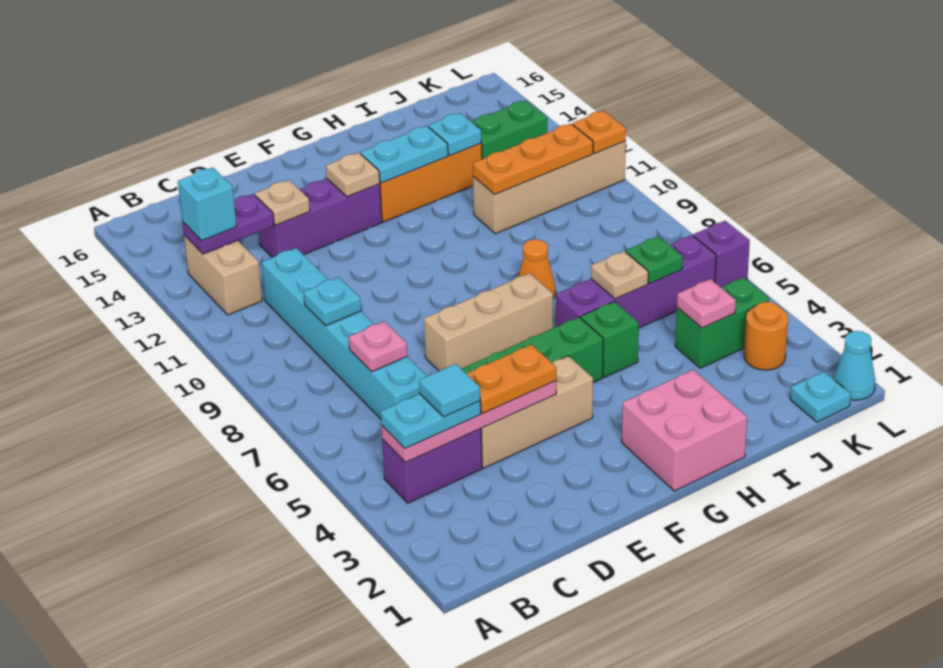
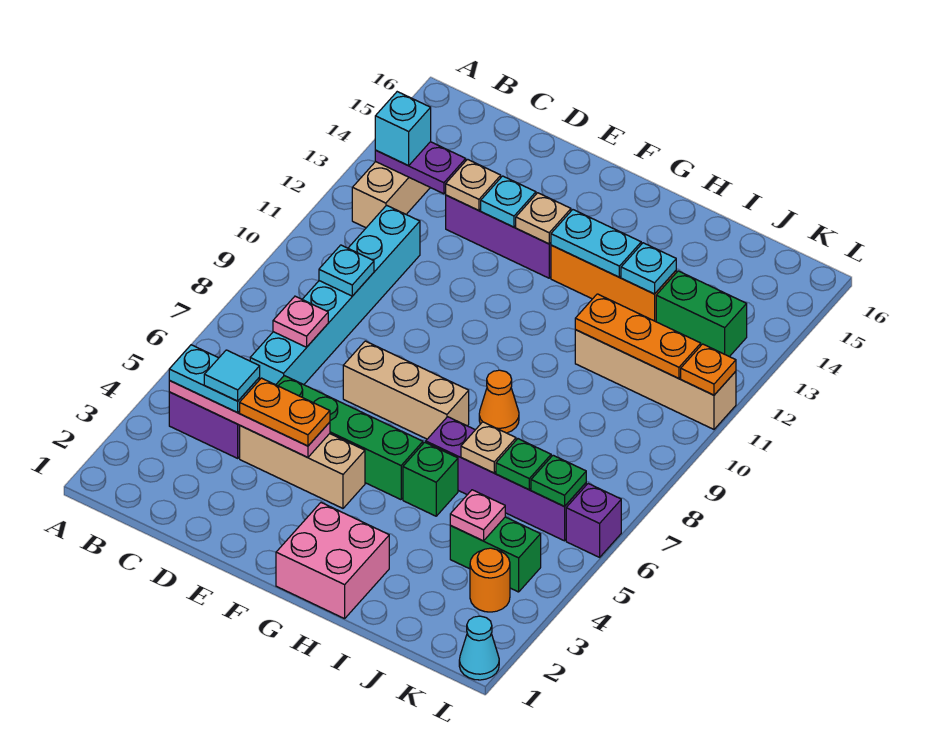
cyan 1x1 plate [790,371,851,422] -> cyan 1x1 plate moved to [481,176,536,227]
none -> green 1x1 plate [531,455,586,507]

